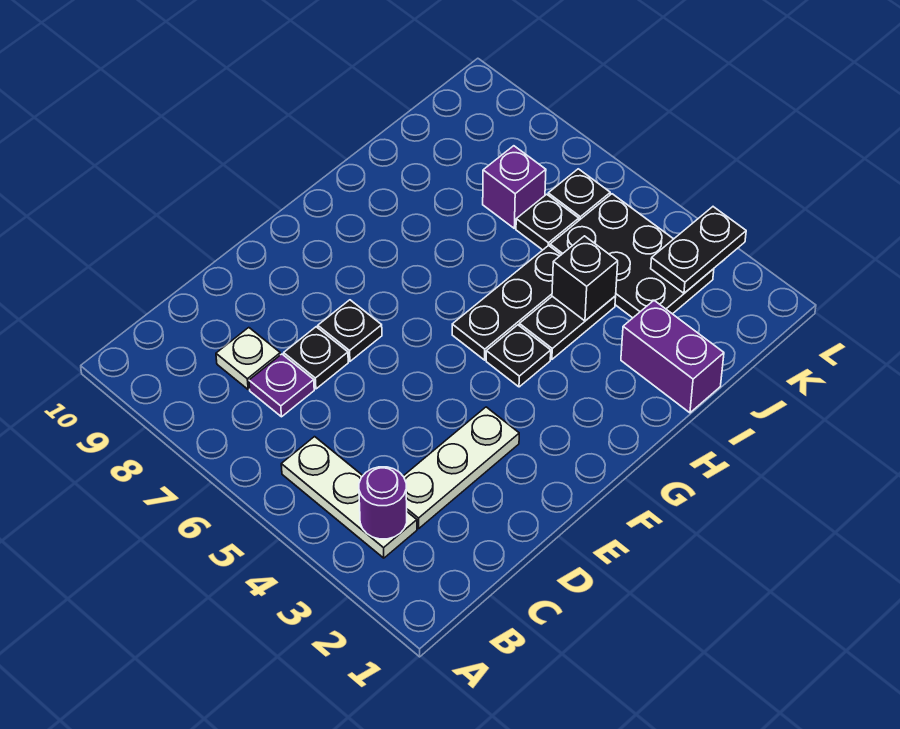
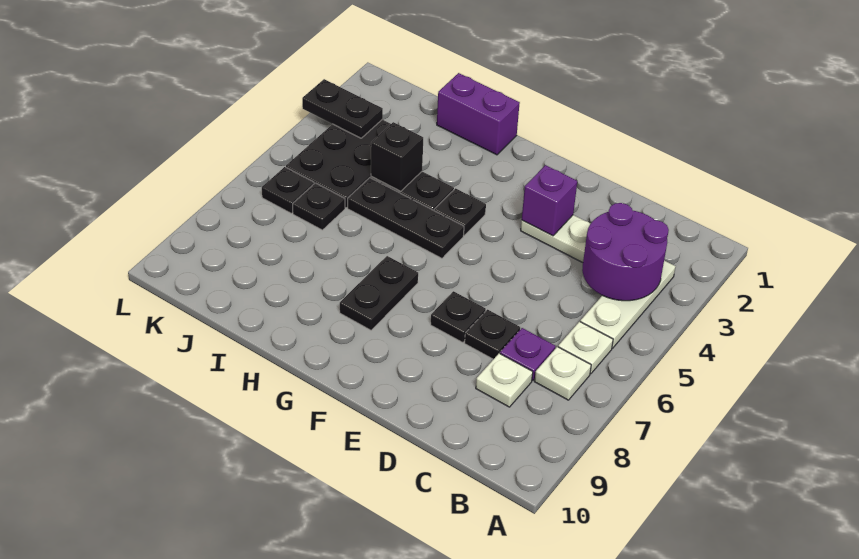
purple 1x1 round brick [359,467,407,539] -> purple 2x2 round brick [582,203,669,301]
none -> white 1x1 plate [558,322,613,374]
none -> white 1x1 plate [534,347,591,400]
none -> black 1x2 plate [340,256,418,330]
purple 1x2 brick [621,300,724,413] -> purple 1x2 brick turned to [437,73,520,155]
purple 1x1 brick [483,146,546,228] -> purple 1x1 brick moved to [522,165,577,236]

